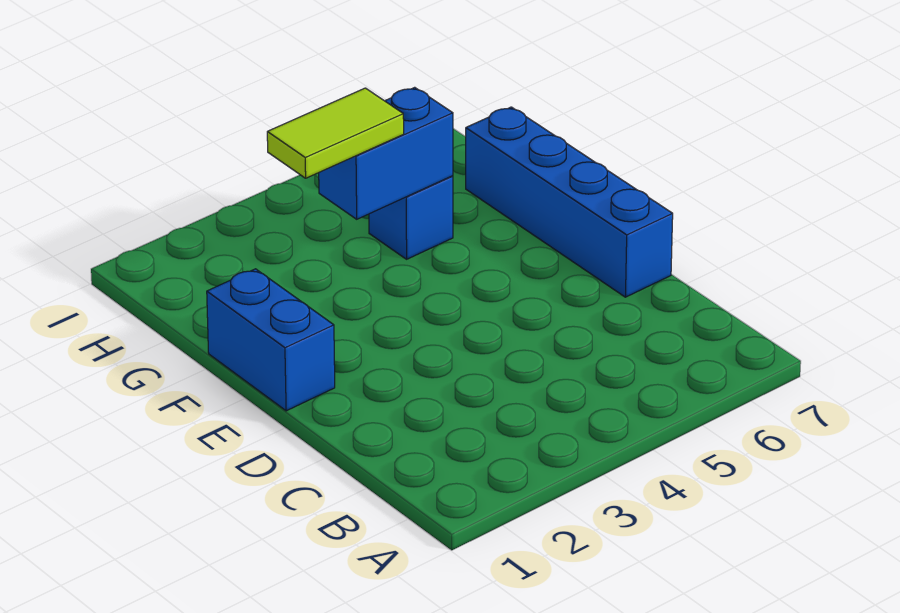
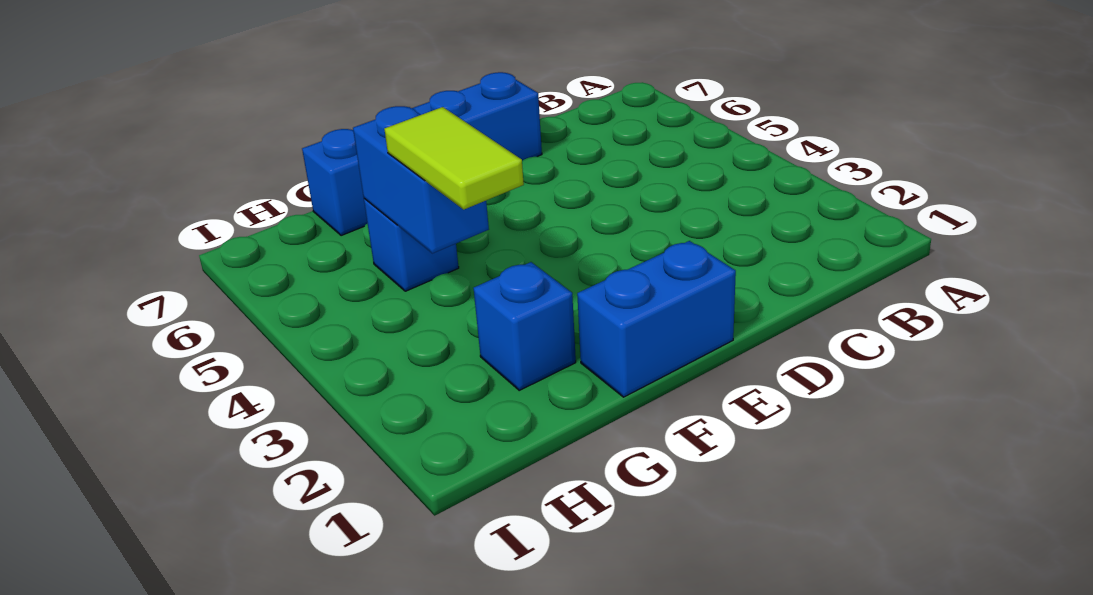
none -> blue 1x1 brick [474,262,576,390]

